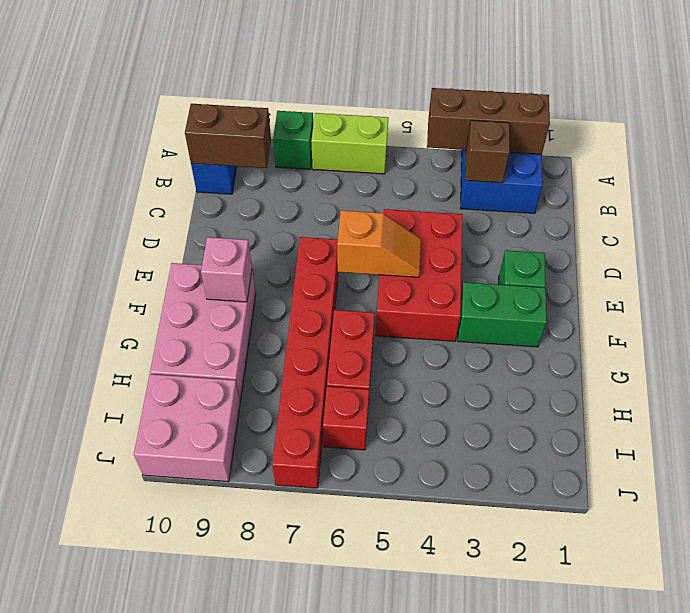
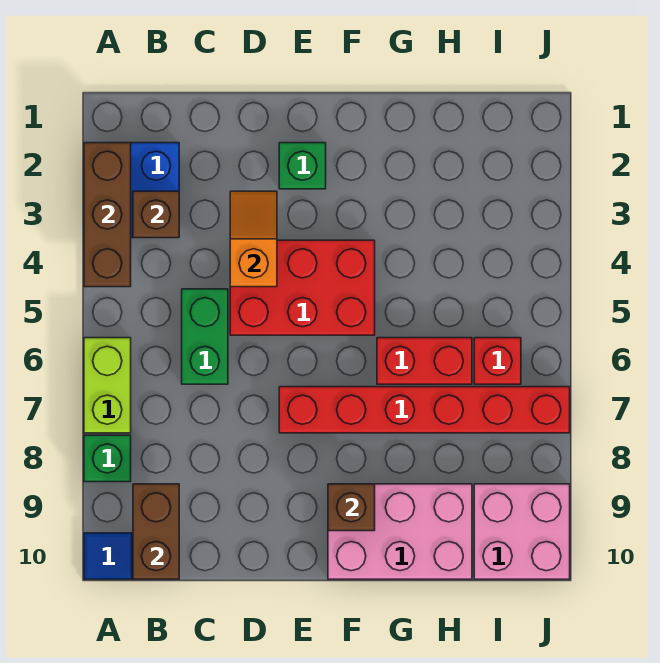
orange 1x2 slope [337,210,421,277] -> orange 1x2 slope moved to [230,191,277,287]
green 1x2 brick [458,282,547,347] -> green 1x2 brick moved to [182,289,228,384]
pink 1x1 brick [201,237,252,302] -> brown 1x1 brick [328,484,375,531]

